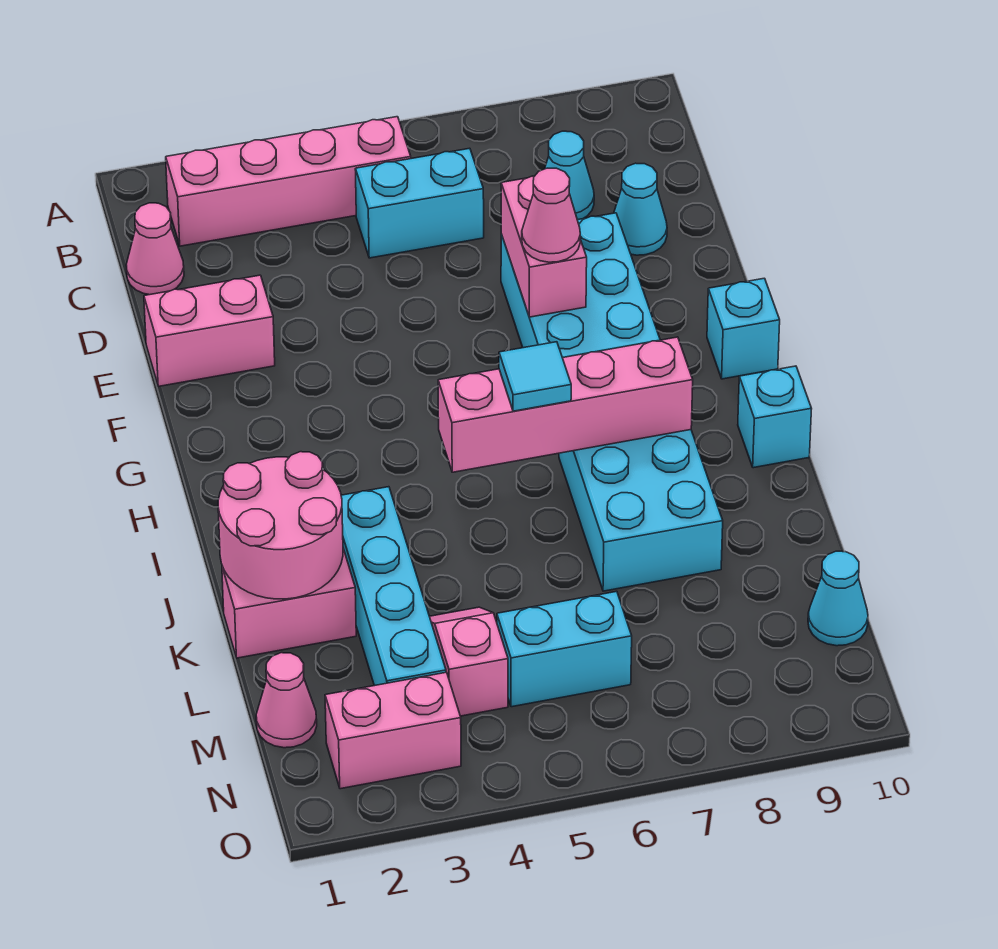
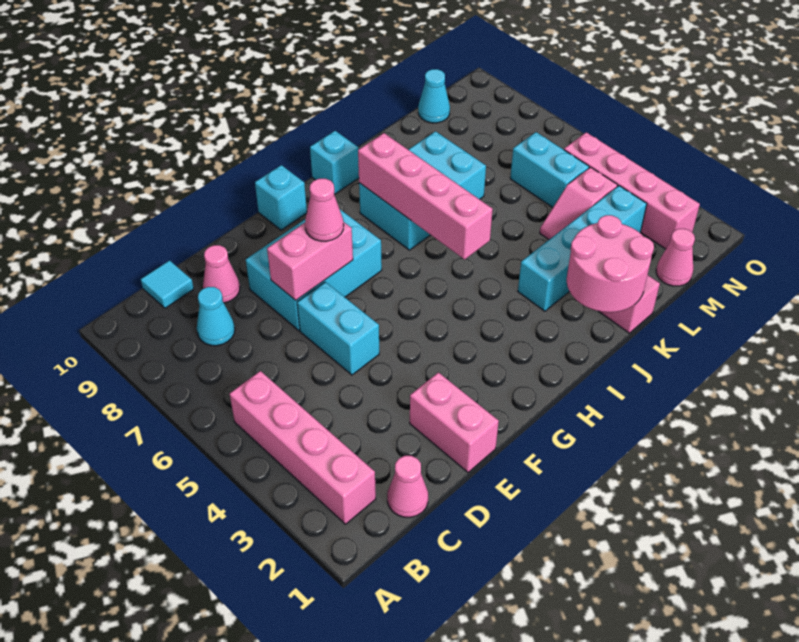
cyan 1x2 brick [355,148,484,258] -> cyan 1x2 brick moved to [297,282,379,375]
cyan 1x1 cone [614,163,667,255] -> pink 1x1 cone [203,245,240,303]
cyan 1x1 tile [499,342,571,411] -> cyan 1x1 tile moved to [141,260,194,308]
pink 1x2 brick [325,672,461,789] -> pink 1x4 brick [564,132,700,249]

